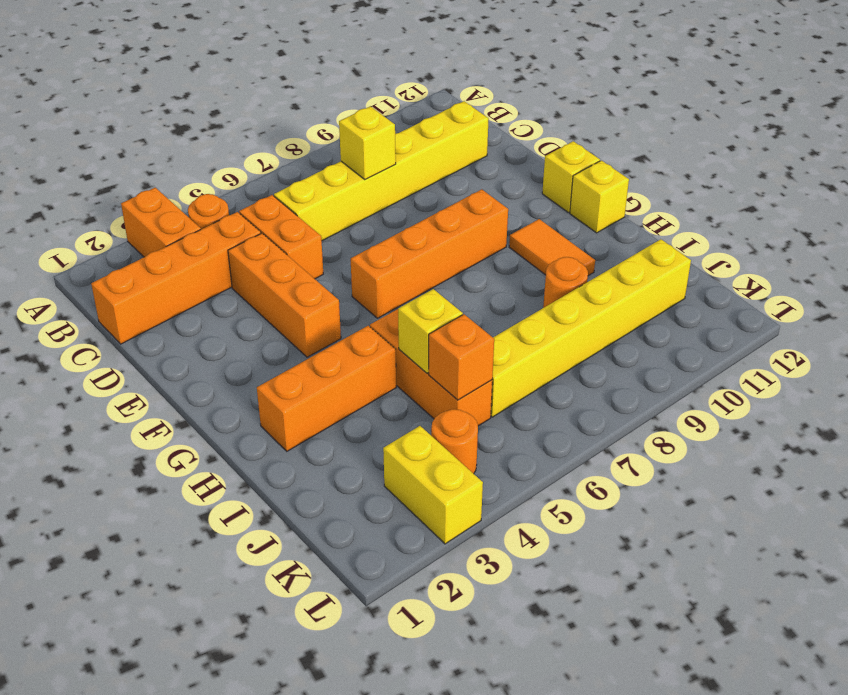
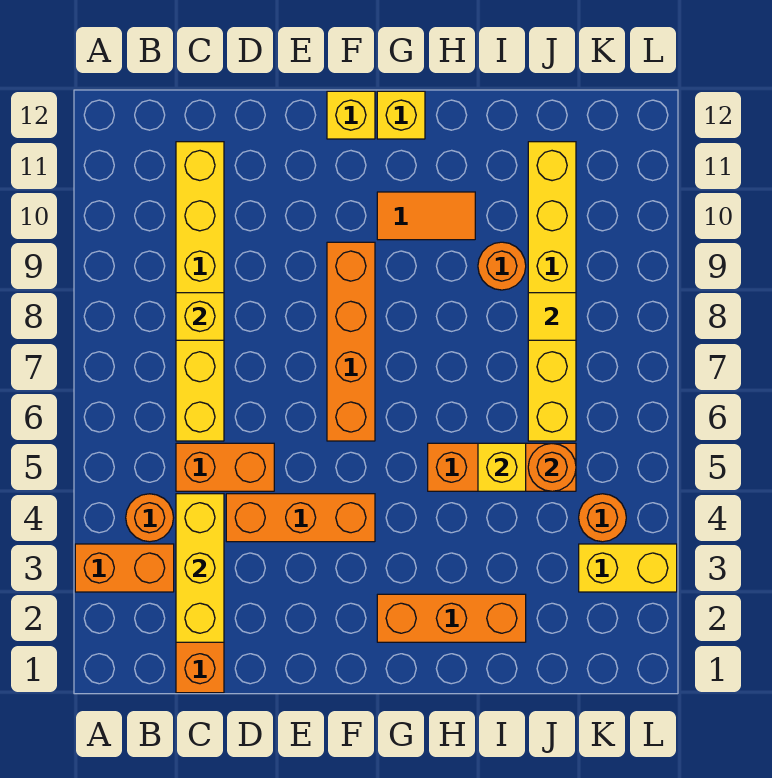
none -> yellow 1x3 brick [176,494,224,642]
orange 1x3 brick [257,326,396,451] -> orange 1x3 brick turned to [377,594,526,642]
orange 1x1 brick [429,314,494,400] -> orange 1x1 round brick [528,443,576,491]
none -> yellow 1x1 tile [528,293,576,340]

